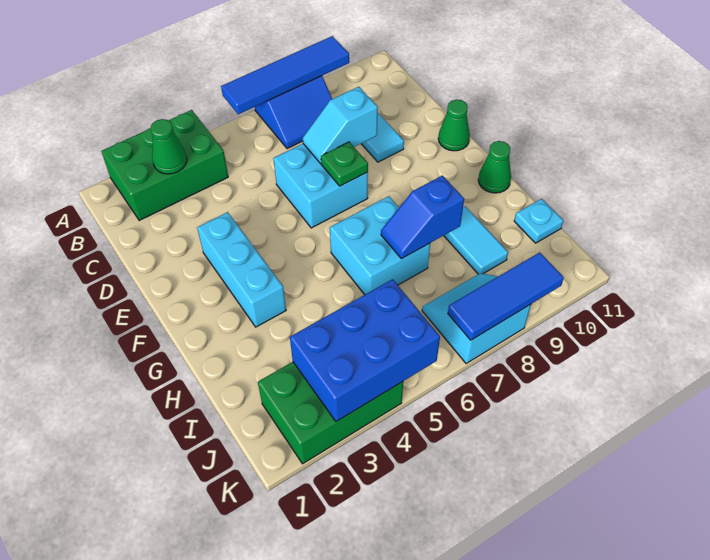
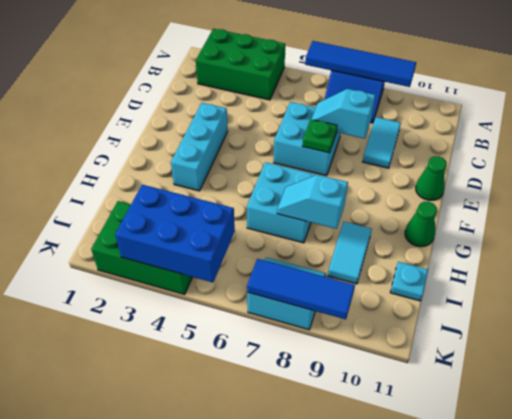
green 1x1 cone [150,119,187,174] -> none
blue 1x2 slope [381,175,464,259] -> cyan 1x2 slope [277,175,348,229]

